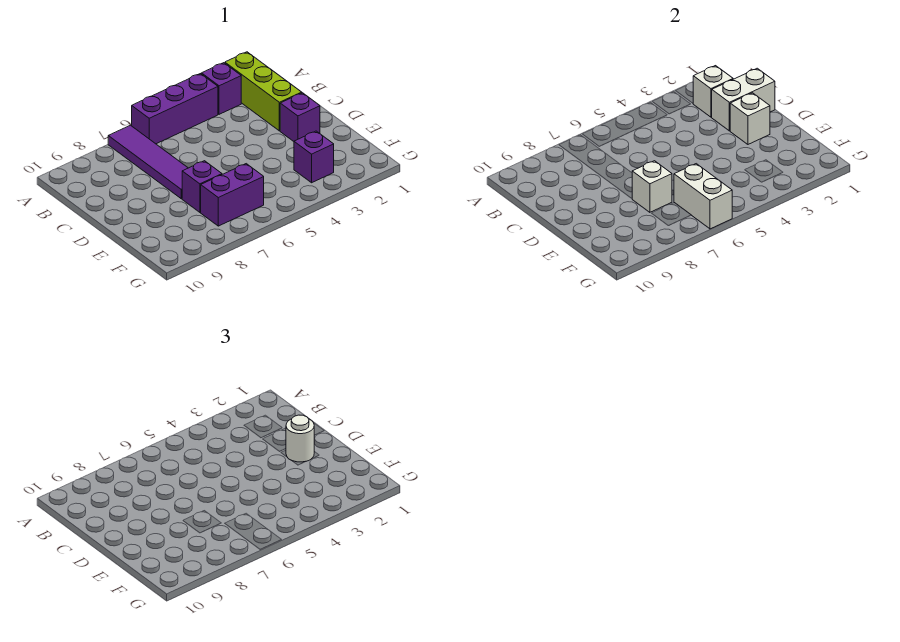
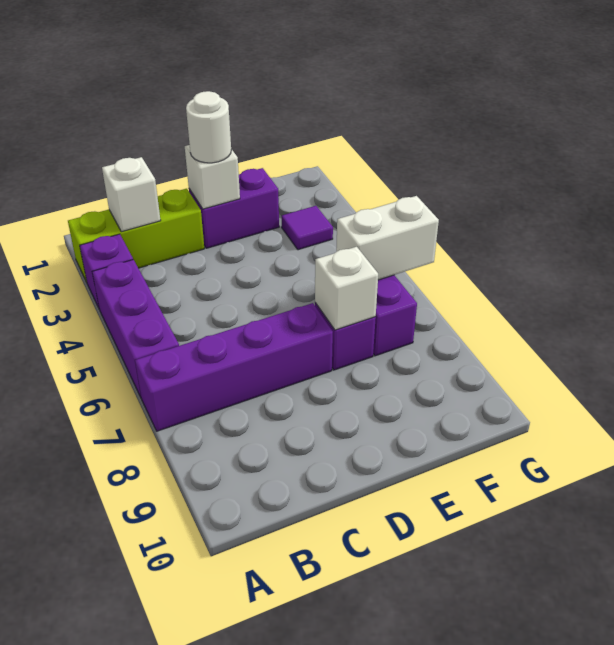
purple 1x4 tile [108,125,188,199] -> purple 1x4 brick [135,303,333,431]
white 1x2 brick [712,68,775,131] -> none
purple 1x1 brick [280,93,320,141] -> purple 1x2 brick [189,168,279,248]
purple 1x1 brick [294,131,334,183] -> purple 1x1 tile [282,206,333,250]

